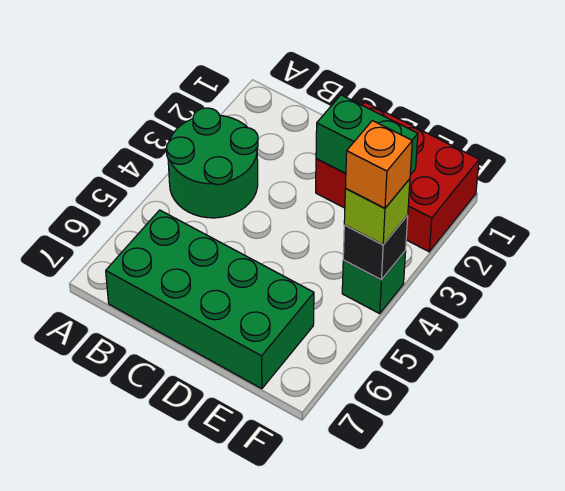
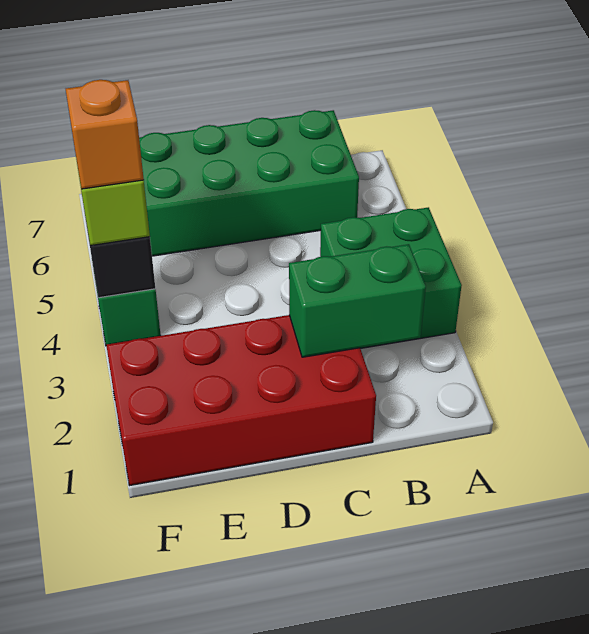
green 2x2 round brick [166,108,258,218] -> green 2x2 brick [320,207,462,349]
red 2x3 brick [316,102,479,252] -> red 2x4 brick [106,315,376,485]
green 1x2 brick [316,95,418,175] -> green 1x2 brick moved to [289,244,426,357]

